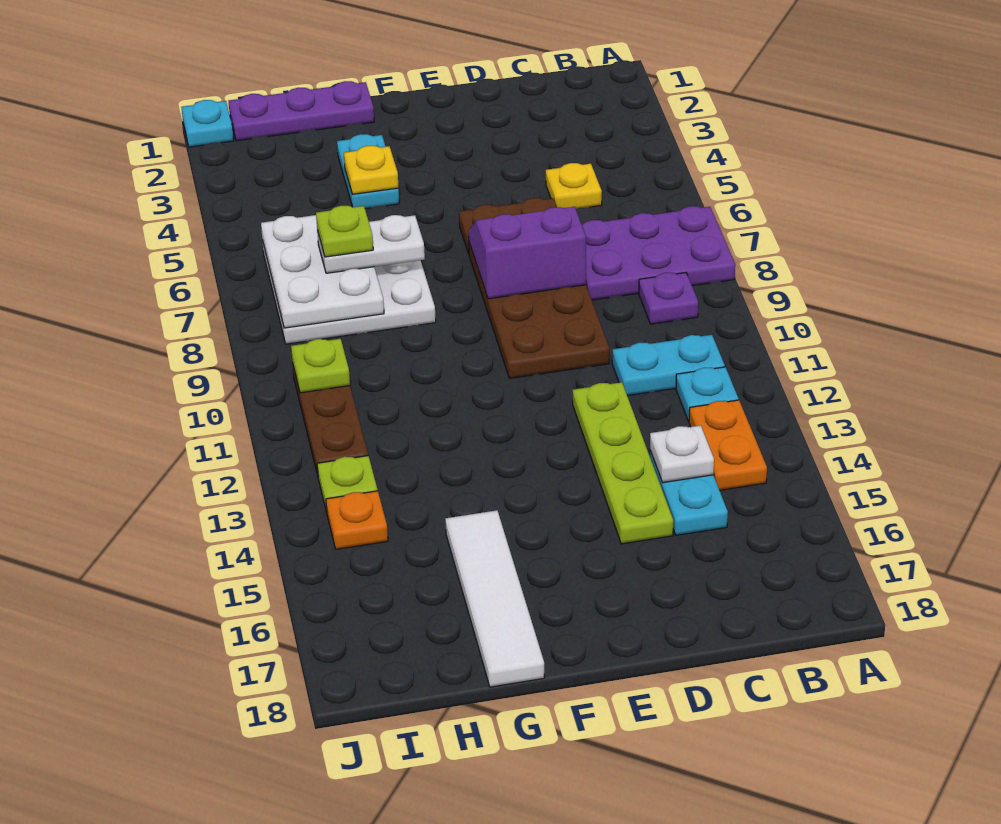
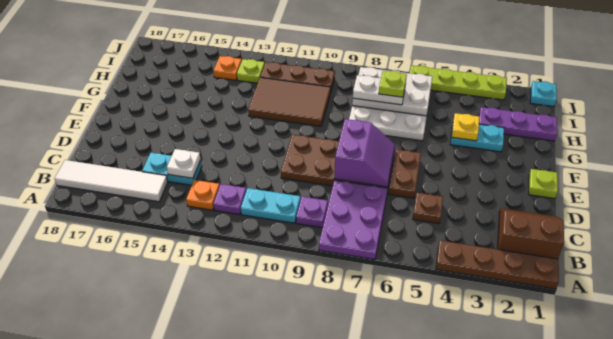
none -> brown 1x4 plate [436,240,559,289]
none -> brown 2x2 slope [498,208,564,259]
cyan 1x2 plate [612,335,725,396] -> cyan 1x2 plate turned to [241,188,300,223]
cyan 1x1 plate [676,367,739,421] -> purple 1x1 plate [213,184,246,215]
orange 1x2 plate [689,400,767,490] -> orange 1x1 plate [186,180,220,210]
yellow 1x1 plate [546,163,602,209] -> brown 1x1 plate [413,193,443,224]
lime 1x4 plate [573,382,673,544] -> lime 1x4 plate moved to [410,65,507,100]
purple 1x3 plate [229,81,374,141] -> purple 1x3 plate turned to [479,107,557,141]
white 1x2 plate [317,215,425,273] -> white 1x2 plate turned to [353,75,406,105]
none -> brown 2x3 tile [248,77,331,126]
white 1x4 tile [445,510,544,687] -> white 1x4 tile moved to [55,160,168,202]
lime 1x1 plate [291,339,350,393] -> lime 1x1 plate moved to [529,169,558,199]

